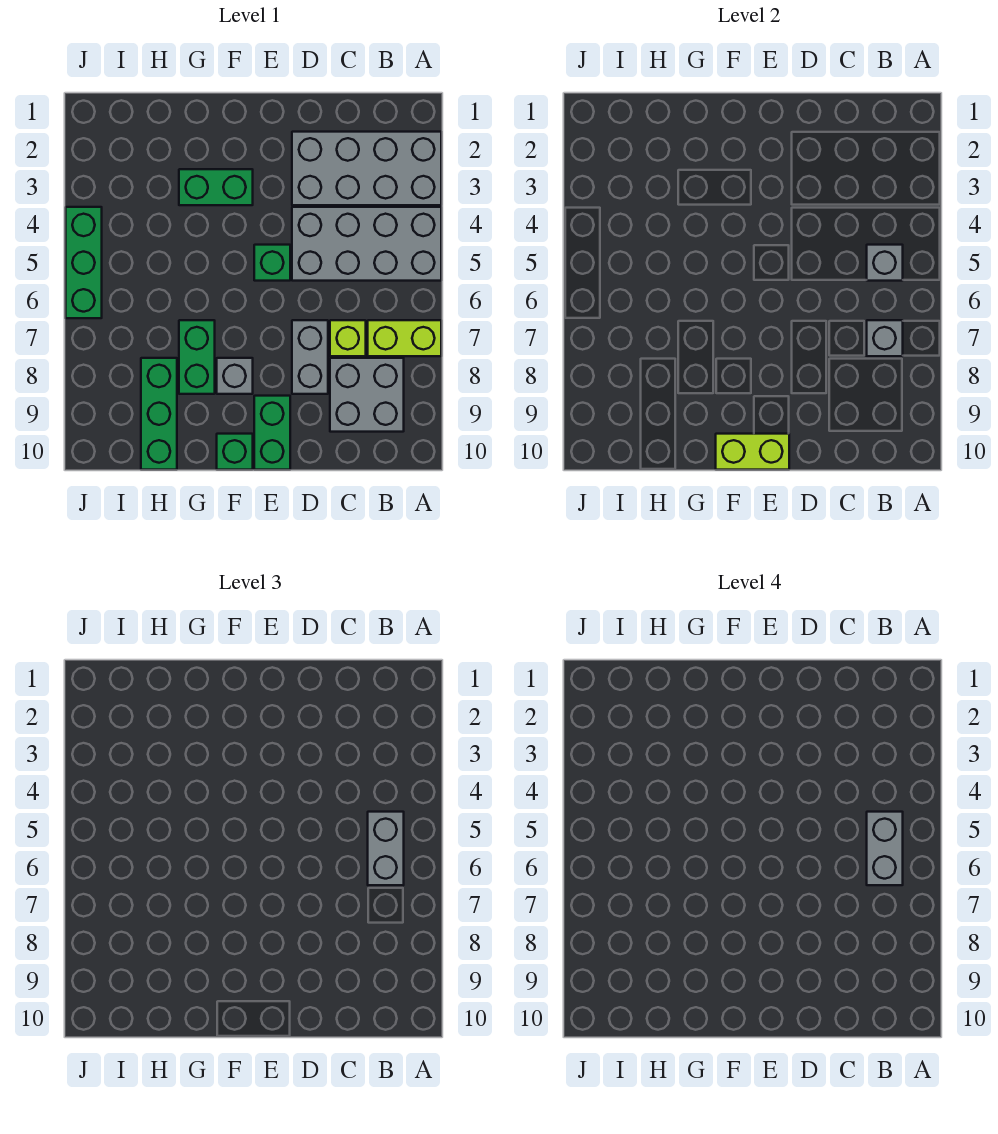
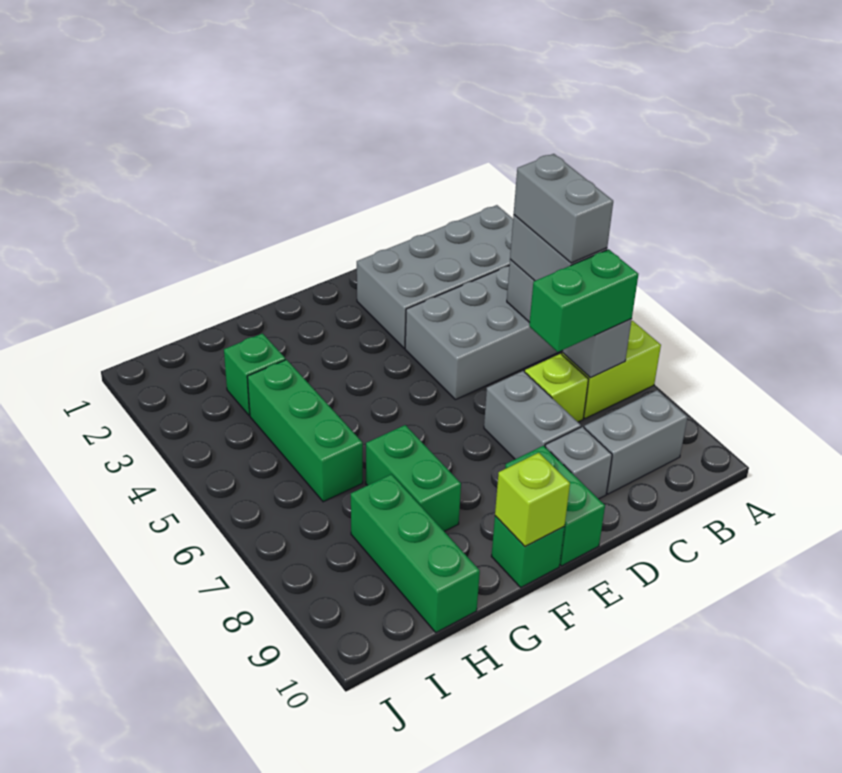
grey 2x2 brick [330,358,404,432] -> grey 1x2 brick [584,390,688,494]
green 1x1 brick [254,245,290,281] -> green 1x1 brick moved to [224,334,286,415]
lime 1x2 brick [716,434,789,470] -> lime 1x1 brick [495,453,570,546]
green 1x2 brick [179,169,253,205] -> green 1x2 brick moved to [529,249,638,352]
grey 1x1 brick [217,358,253,394] -> grey 1x1 brick moved to [545,427,612,499]
green 1x3 brick [66,207,102,318] -> green 1x3 brick moved to [247,360,363,502]

